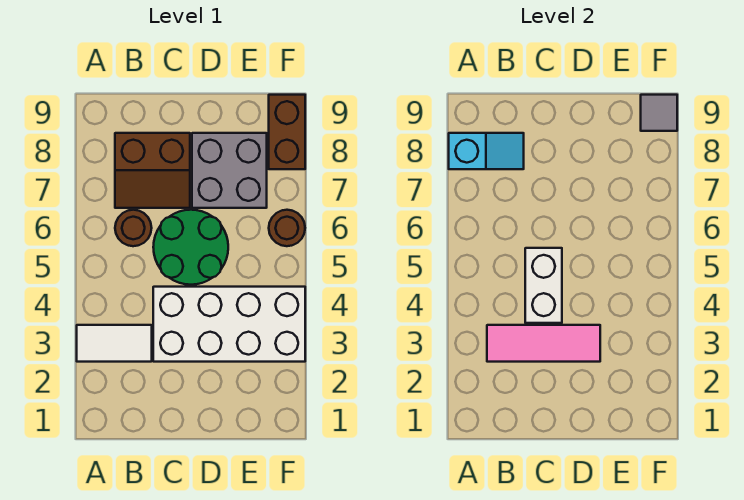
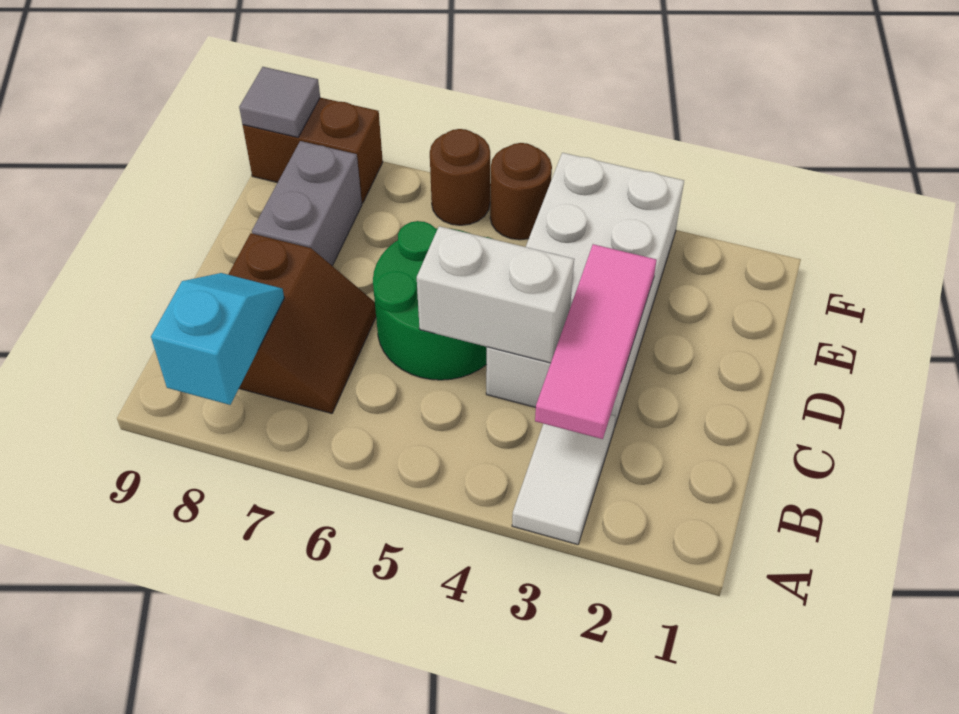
brown 1x1 round brick [115,210,152,246] -> brown 1x1 round brick moved to [490,143,552,240]
grey 2x2 brick [192,133,267,208] -> grey 1x2 brick [252,141,362,266]

